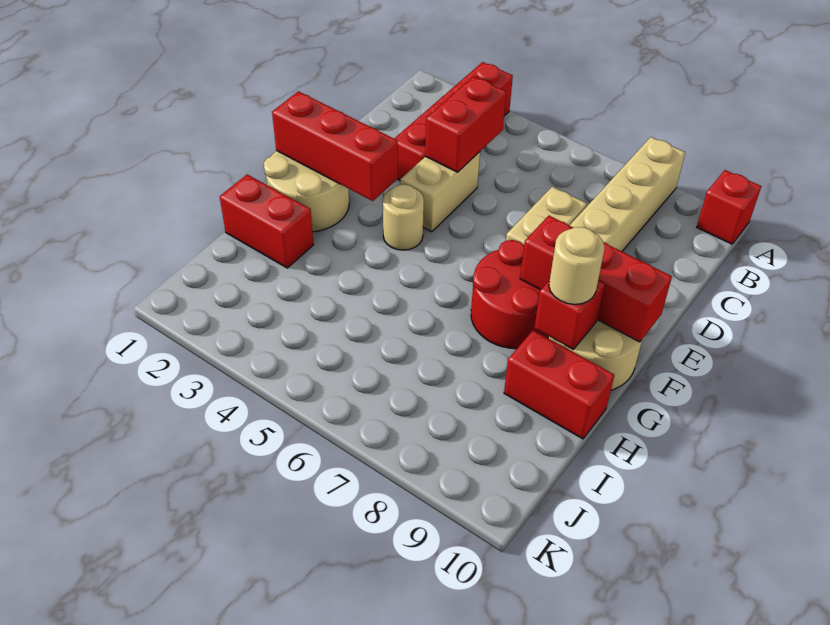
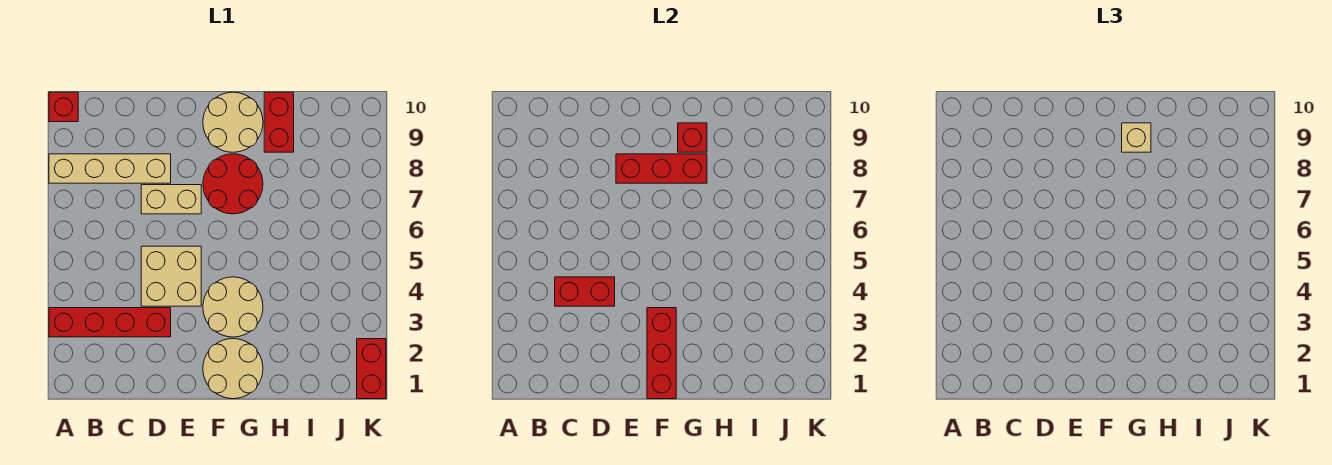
tan 1x2 brick [400,152,480,232] -> tan 2x2 brick [141,246,201,306]
tan 1x1 round brick [383,184,424,250] -> tan 2x2 round brick [203,277,263,337]
red 1x3 brick [520,216,672,342] -> red 1x3 brick turned to [616,154,707,183]
tan 1x1 round brick [549,227,604,304] -> tan 1x1 brick [1122,123,1151,152]
red 1x2 brick [220,174,314,268] -> red 1x2 brick moved to [357,339,386,399]

